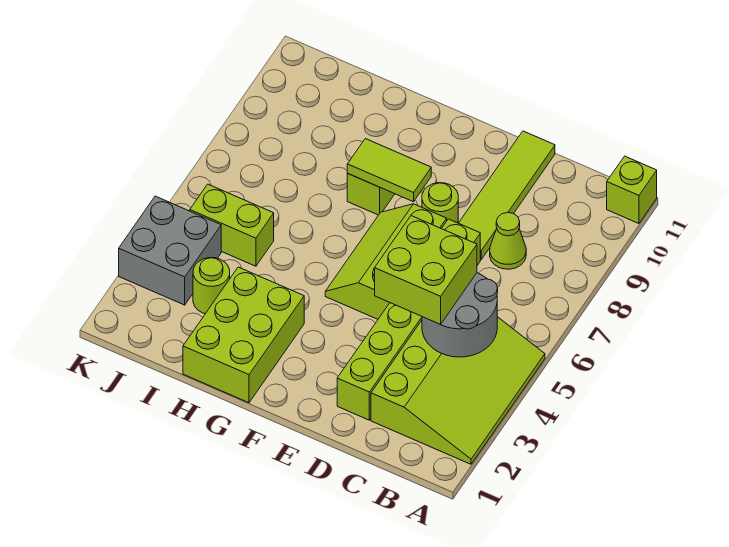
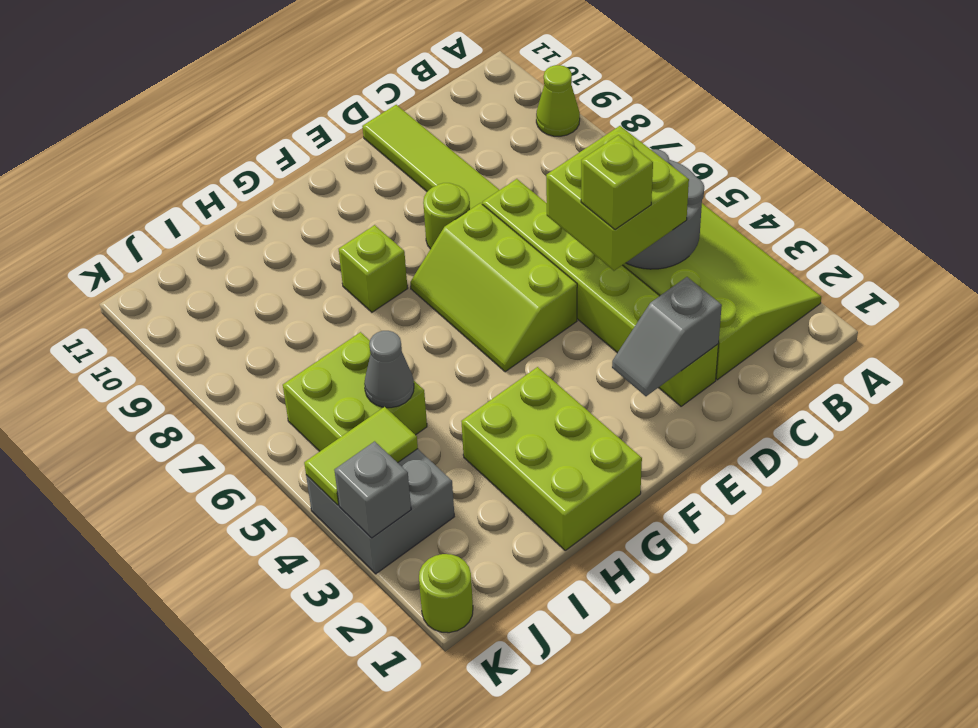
lime 1x1 brick [607,156,657,224] -> lime 1x1 brick moved to [581,135,653,229]
lime 1x1 cone [490,212,526,269] -> lime 1x1 cone moved to [536,65,580,136]
none -> grey 1x2 slope [612,277,722,396]
lime 1x2 tile [347,139,431,202] -> lime 1x2 tile moved to [304,407,418,505]
lime 1x1 round brick [193,258,230,314] -> lime 1x1 round brick moved to [419,554,473,633]
lime 1x2 brick [190,184,274,266] -> lime 2x2 brick [283,332,427,451]
none -> grey 1x1 cone [364,331,414,408]
none -> grey 1x1 brick [334,441,411,538]

